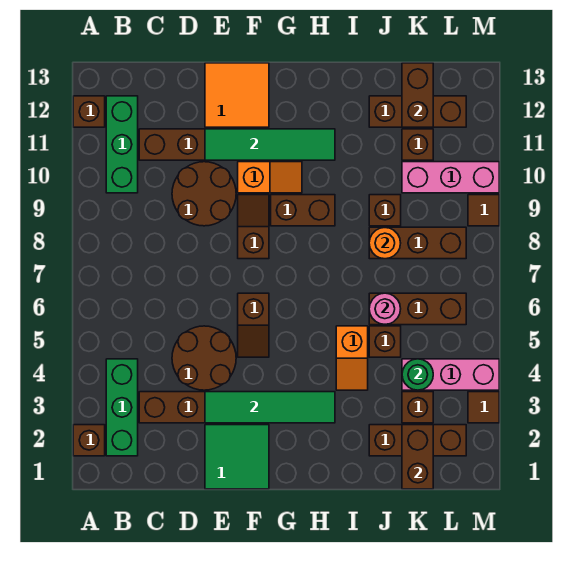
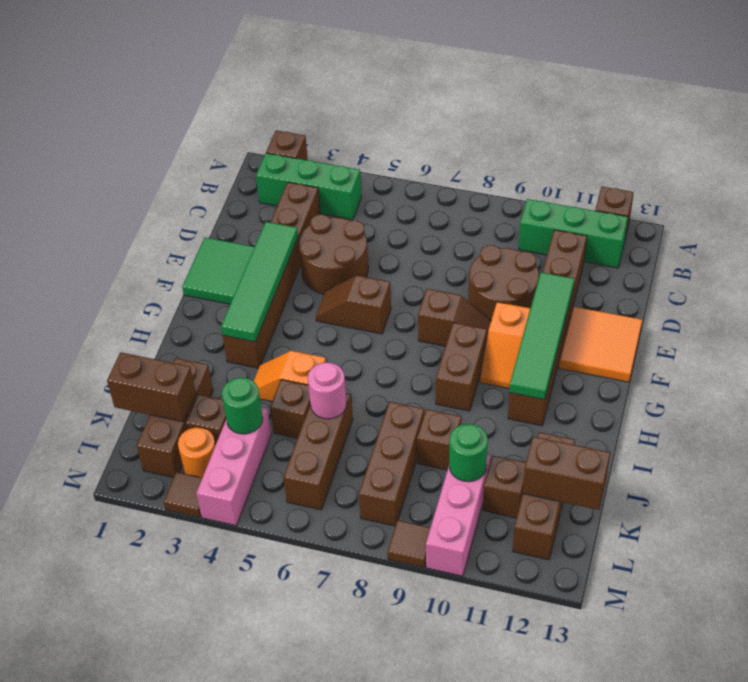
orange 1x1 round brick [369,228,401,259] -> orange 1x1 round brick moved to [178,427,215,478]
none -> green 1x1 round brick [449,424,488,482]

